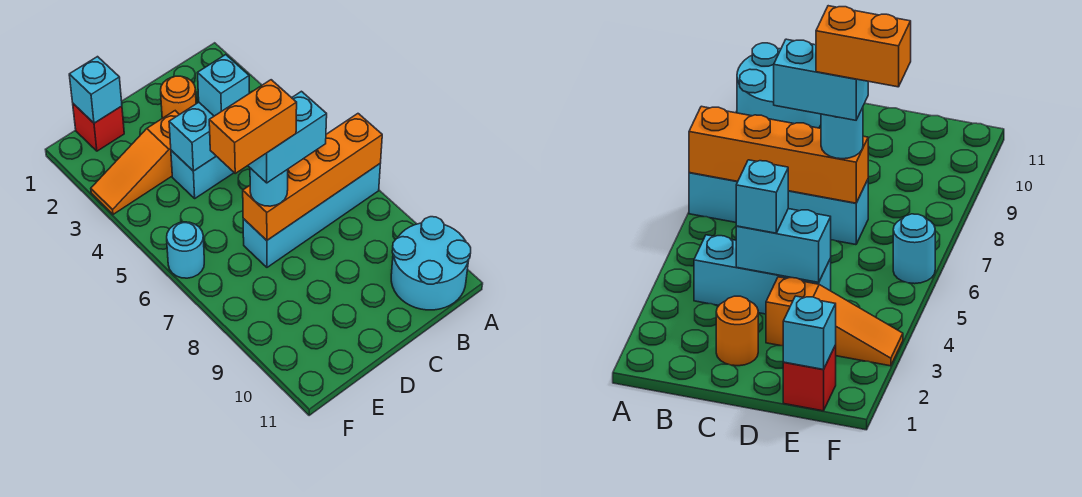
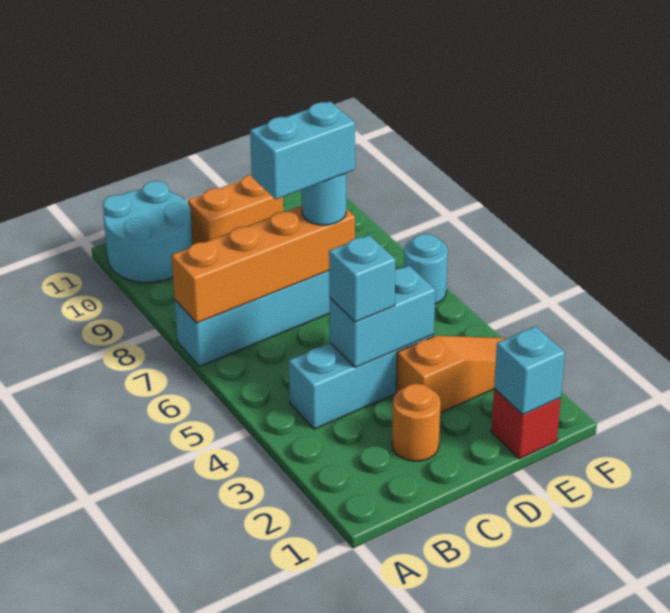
orange 1x2 brick [209,80,297,173] -> orange 1x2 brick moved to [187,175,283,244]

